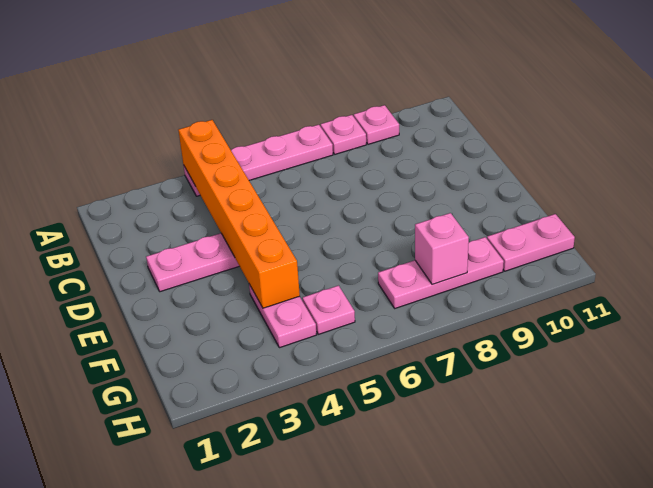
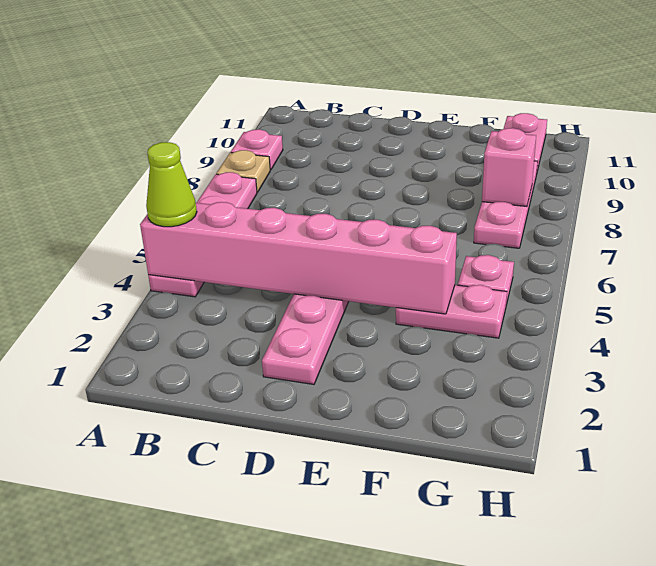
orange 1x6 brick [178,120,300,308] -> pink 1x6 brick [140,202,457,314]
none -> lime 1x1 cone [146,142,197,227]
pink 1x1 plate [321,115,366,154] -> tan 1x1 plate [216,150,270,192]

